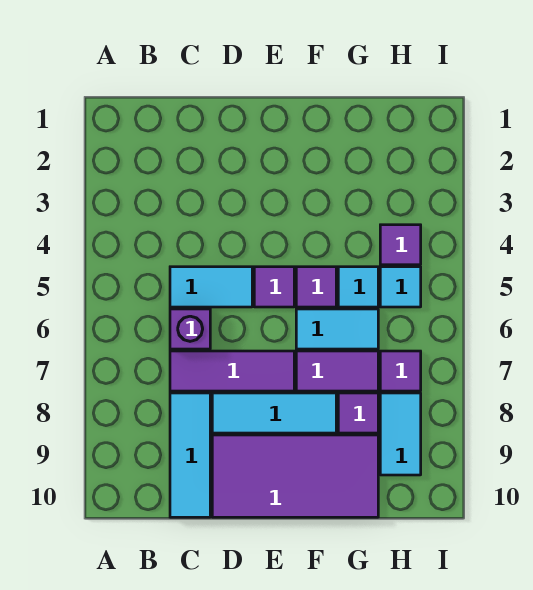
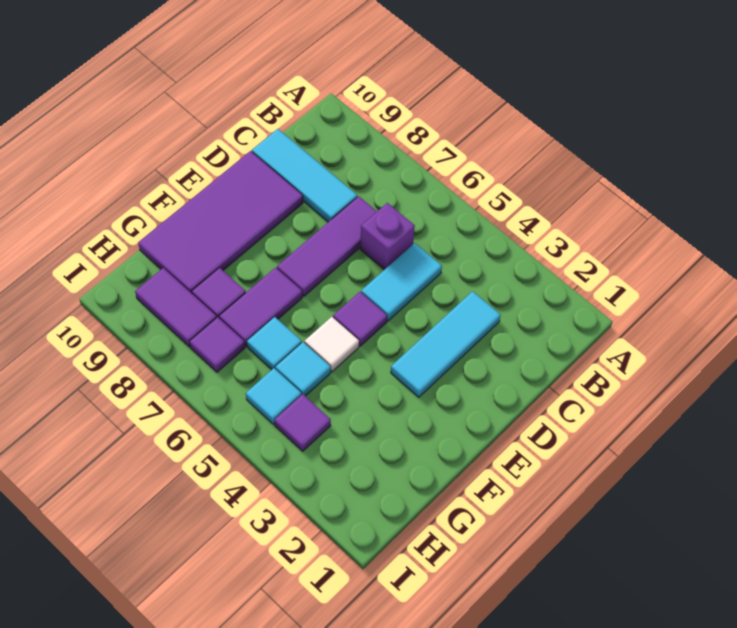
cyan 1x3 tile [212,393,336,433] -> cyan 1x3 tile moved to [391,291,501,397]
purple 1x1 tile [296,267,336,307] -> white 1x1 tile [305,317,359,372]
cyan 1x2 tile [296,309,378,349] -> cyan 1x1 tile [247,317,302,370]
cyan 1x2 tile [380,393,421,475] -> purple 1x2 tile [135,268,217,347]

